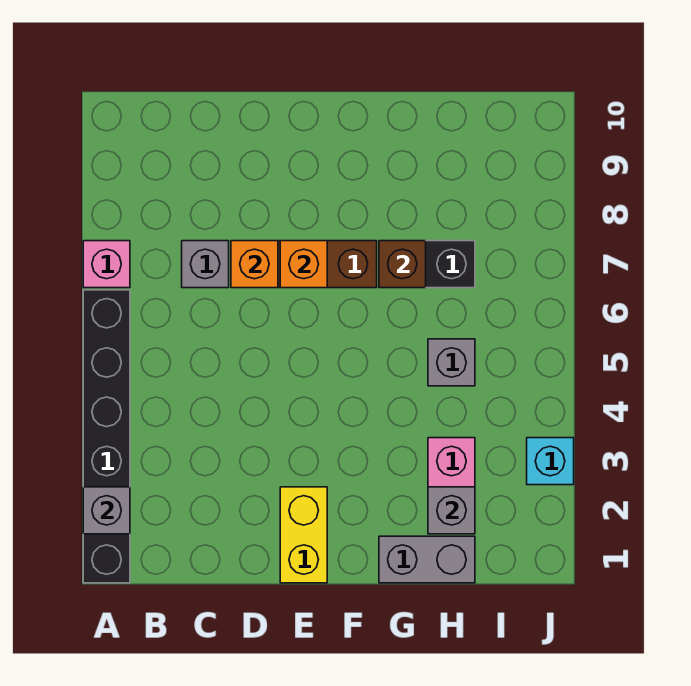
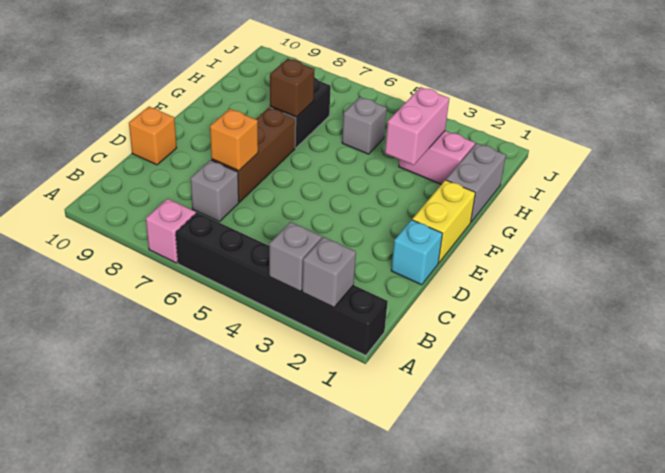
yellow 1x2 brick [280,487,327,583] -> yellow 1x2 brick turned to [412,180,475,263]
orange 1x1 brick [280,241,327,288] -> orange 1x1 brick moved to [129,107,177,165]
none -> pink 1x2 brick [385,87,449,165]
grey 1x1 brick [428,487,475,534] -> grey 1x1 brick moved to [269,222,322,291]
cyan 1x1 brick [527,438,574,485] -> cyan 1x1 brick moved to [391,220,442,285]

